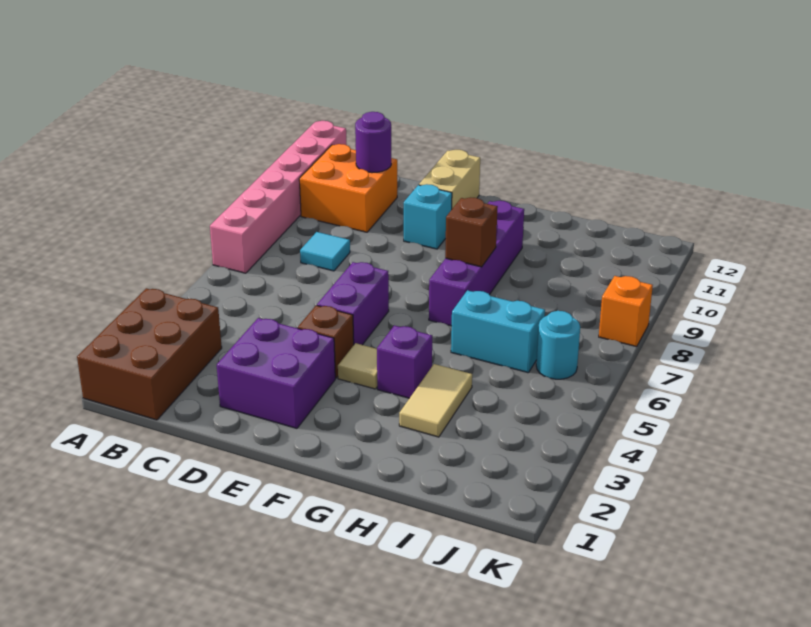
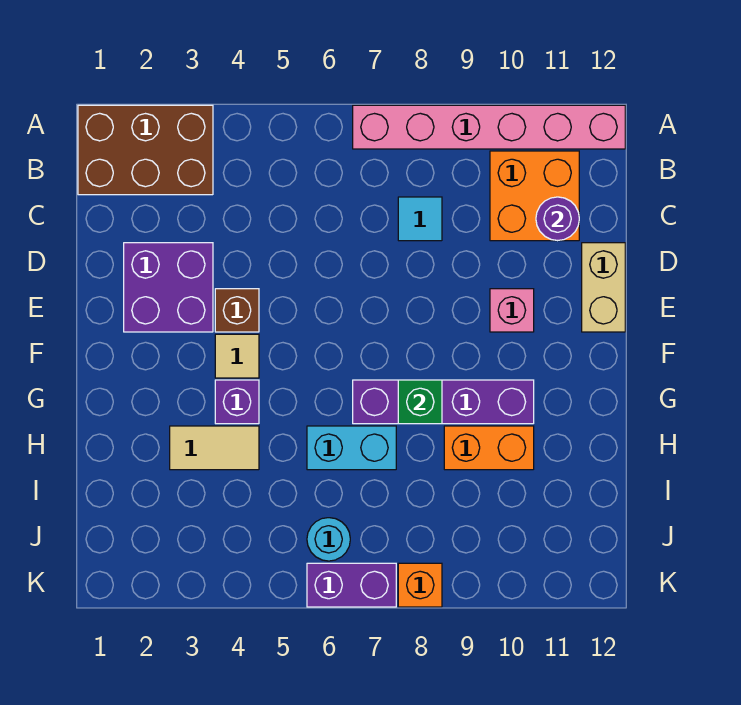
purple 1x2 brick [317,262,389,345] -> purple 1x2 brick moved to [307,563,396,607]
cyan 1x1 brick [404,184,452,249] -> pink 1x1 brick [490,289,534,332]
tan 1x2 brick [419,150,480,209] -> tan 1x2 brick turned to [582,243,625,332]
brown 1x1 brick [445,198,498,267] -> green 1x1 brick [398,380,442,424]
cyan 1x2 brick [451,290,545,373] -> cyan 1x2 brick turned to [307,426,396,470]
none -> orange 1x2 brick [444,426,534,470]

